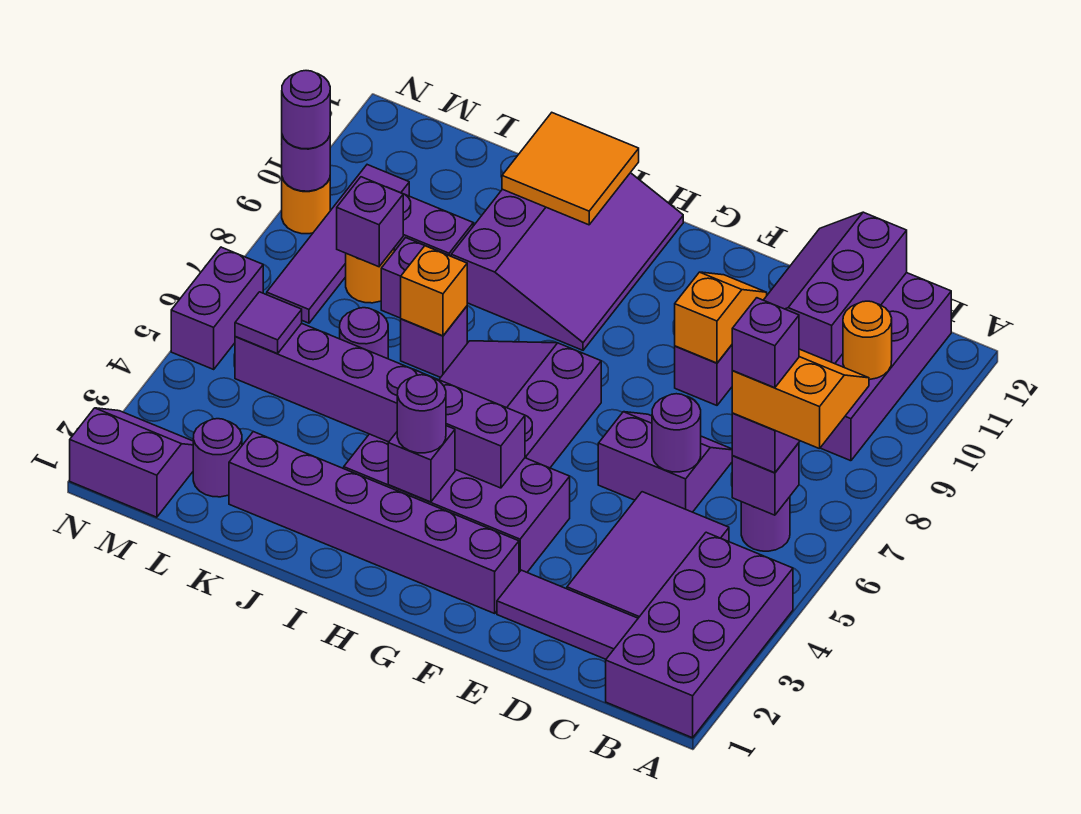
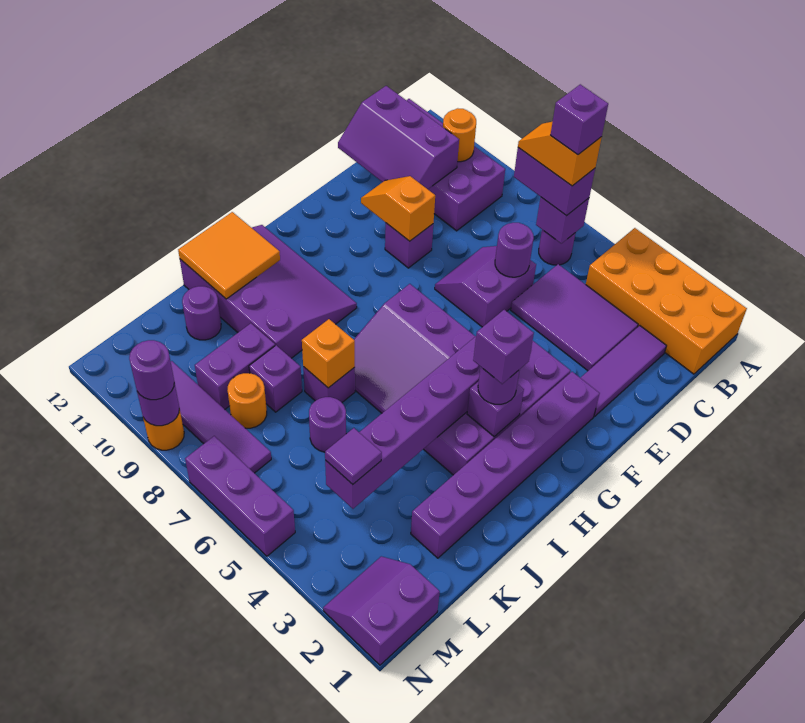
purple 2x4 brick [606,532,793,738] -> orange 2x4 brick [586,228,747,374]
orange 2x2 slope [732,349,869,449] -> orange 1x2 slope [518,121,602,186]
purple 1x1 round brick [193,419,242,497] -> purple 1x1 round brick moved to [182,286,221,340]
purple 1x1 brick [337,177,403,267] -> purple 1x1 brick moved to [473,310,534,384]
purple 1x2 brick [171,247,263,369] -> purple 1x3 brick [185,436,295,556]

